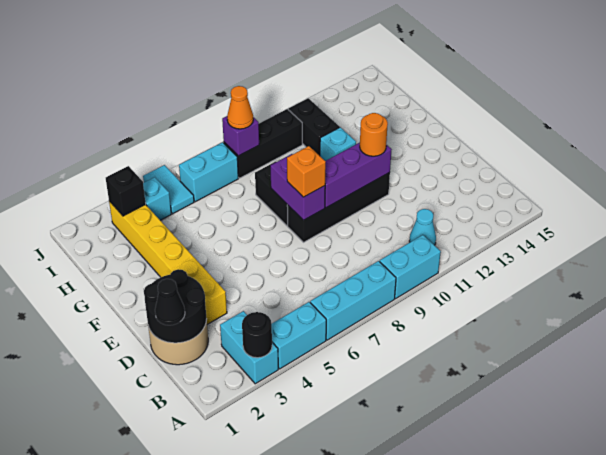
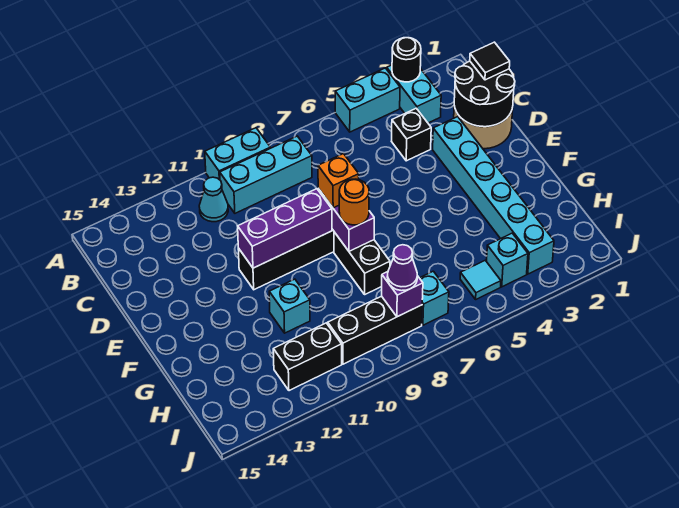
cyan 1x3 brick [310,261,396,340] -> cyan 1x3 brick moved to [220,136,312,213]
black 1x1 cone [155,279,185,325] -> black 1x1 tile [470,42,510,80]
yellow 1x6 brick [109,201,227,324] -> cyan 1x6 brick [433,117,554,274]
orange 1x1 round brick [360,113,388,156] -> orange 1x1 round brick moved to [339,179,369,225]
black 1x2 brick [288,98,340,156] -> black 1x2 brick turned to [273,323,342,391]
black 1x1 brick [106,166,146,216] -> black 1x1 brick moved to [391,108,431,161]
cyan 1x2 tile [143,165,194,214] -> cyan 1x1 tile [460,260,501,299]
cyan 1x2 brick [179,142,238,202] -> cyan 1x1 brick [420,271,449,325]
orange 1x1 cone [227,86,253,129] -> purple 1x1 cone [387,245,417,291]

